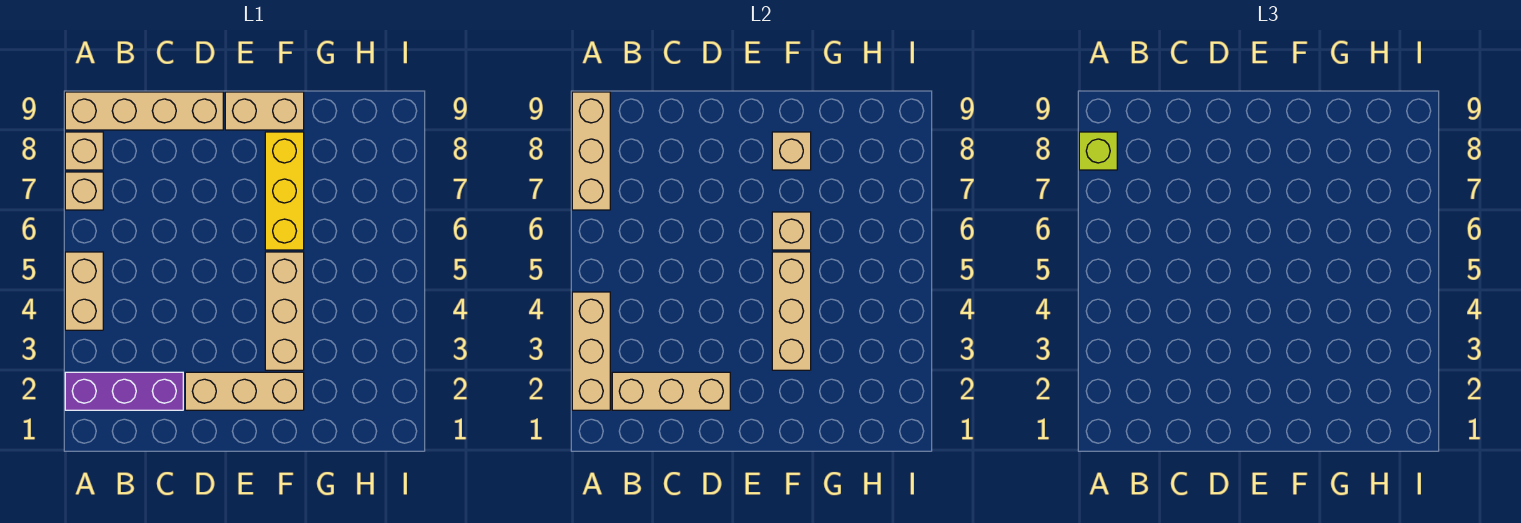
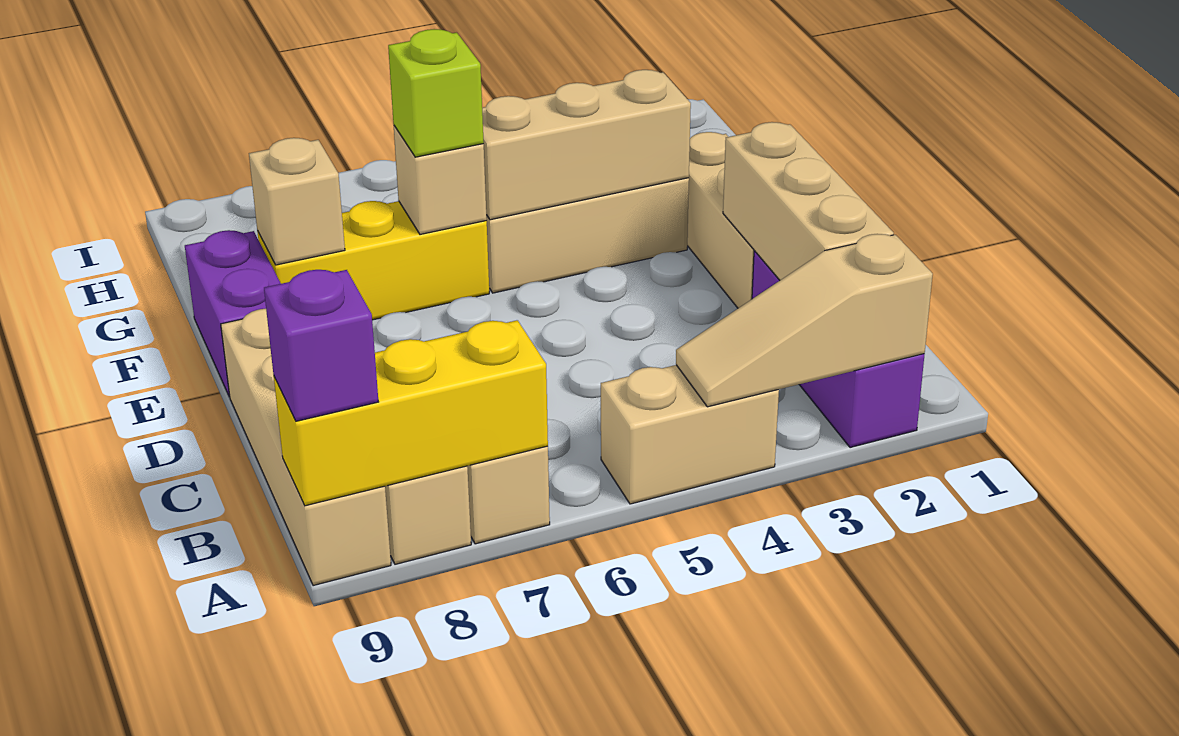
tan 1x3 brick [572,292,610,410] -> tan 1x3 slope [676,234,933,407]
tan 1x3 brick [572,92,610,210] -> yellow 1x3 brick [274,320,548,506]
lime 1x1 brick [1079,132,1117,170] -> lime 1x1 brick moved to [388,29,484,157]
none -> purple 1x1 brick [264,270,378,421]
tan 1x2 brick [225,92,304,130] -> purple 1x2 brick [185,230,281,397]

